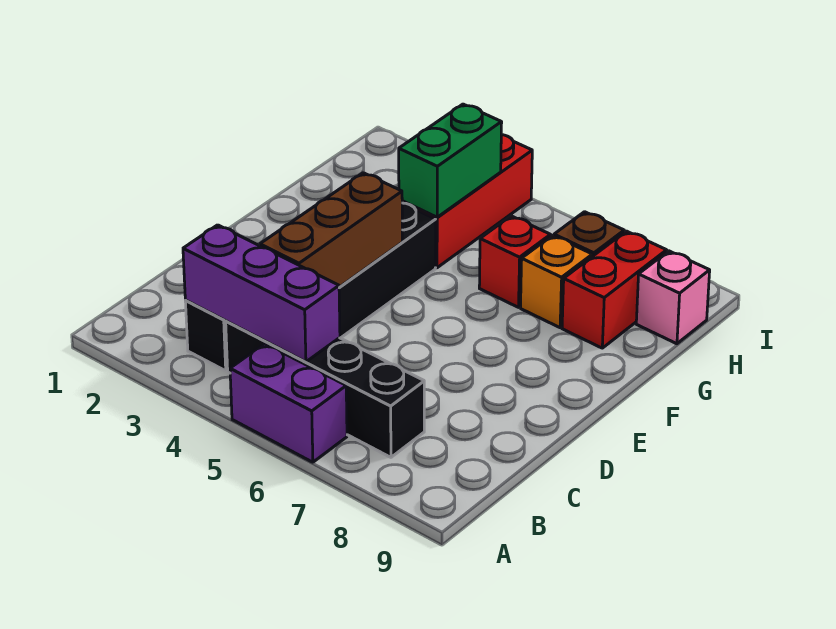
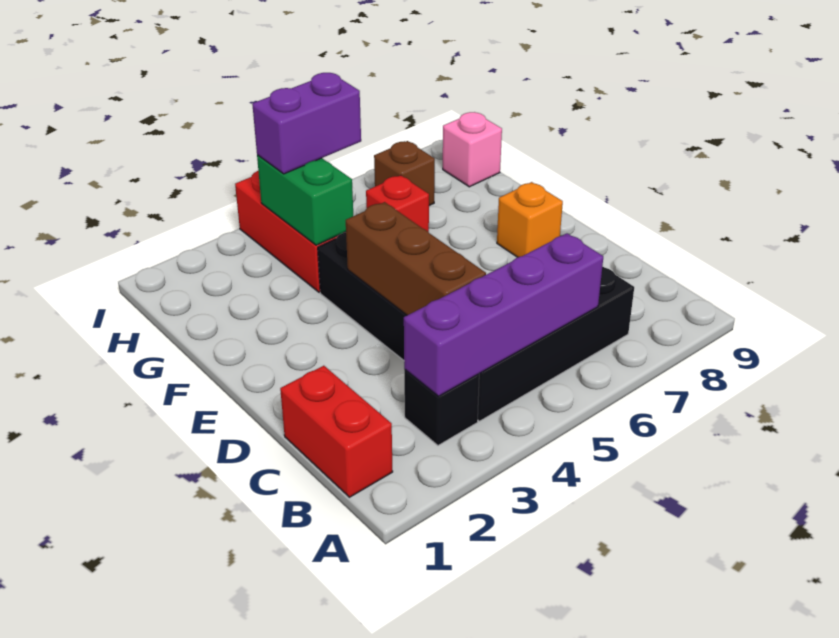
purple 1x2 brick [230,344,347,462] -> purple 1x2 brick moved to [252,73,361,174]
purple 1x3 brick [183,225,340,362] -> purple 1x4 brick [404,233,603,396]
orange 1x1 brick [521,235,592,328] -> orange 1x1 brick moved to [497,182,563,257]
red 1x2 brick [562,231,667,348] -> red 1x2 brick moved to [280,366,393,497]

